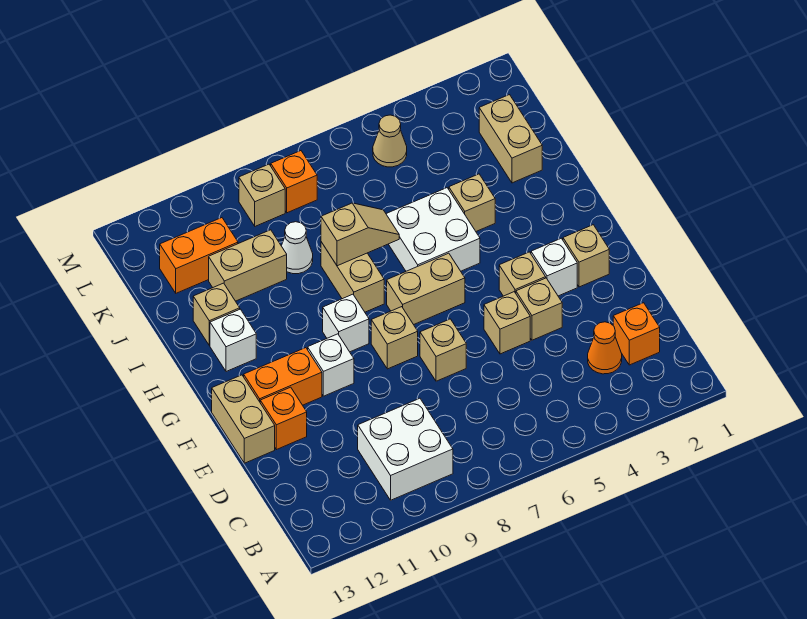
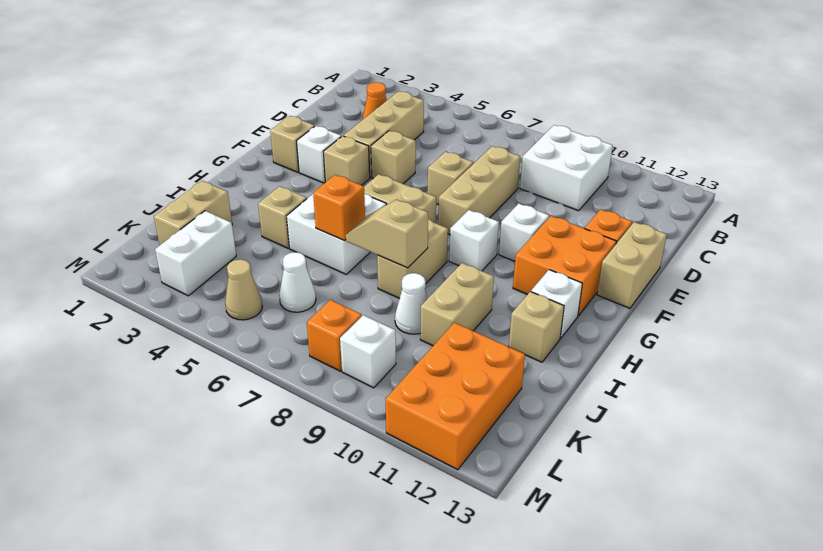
orange 1x1 brick [613,303,660,365] -> orange 1x1 brick moved to [313,175,365,241]
tan 1x1 brick [516,278,562,340] -> tan 1x3 brick [344,91,424,178]
tan 1x1 brick [371,307,418,369] -> tan 1x3 brick [438,146,520,235]
orange 1x2 brick [244,348,322,405] -> orange 2x2 brick [513,216,616,316]
tan 1x2 brick [209,230,287,301] -> tan 1x2 brick turned to [420,263,494,346]
none -> white 1x2 brick [155,211,236,296]
none -> white 1x1 cone [279,252,316,312]
orange 1x2 brick [160,218,238,293] -> orange 2x3 brick [385,323,525,470]
tan 1x1 brick [239,164,285,226] -> white 1x1 brick [340,315,396,388]

